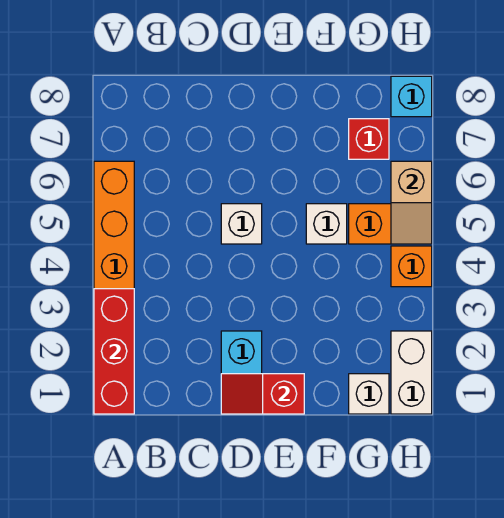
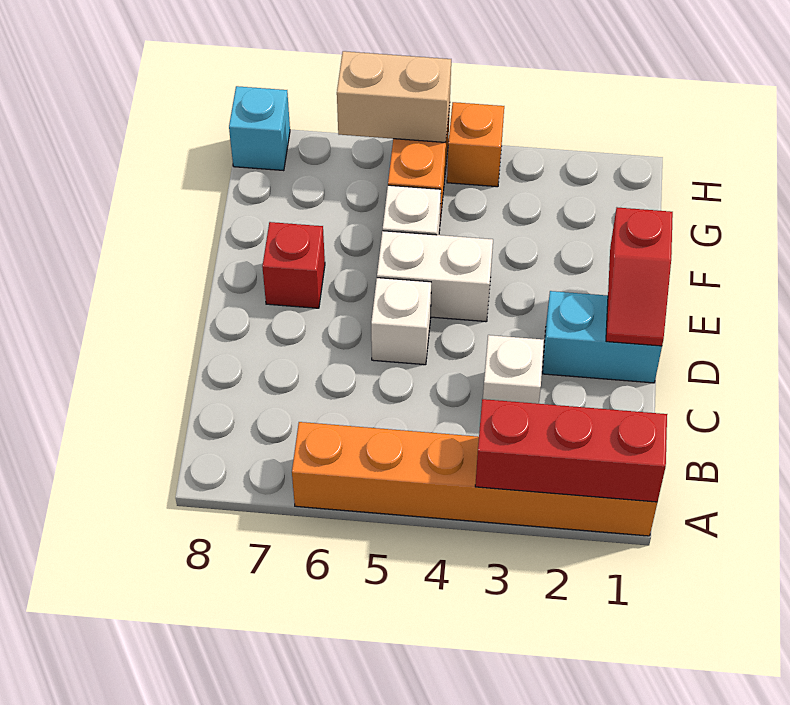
white 1x1 brick [349,374,389,414] -> white 1x1 brick moved to [483,335,544,404]
red 1x1 brick [349,119,389,159] -> red 1x1 brick moved to [262,222,325,308]
white 1x2 brick [391,331,432,414] -> white 1x2 brick moved to [377,231,493,322]
tan 1x2 slope [391,161,432,244] -> tan 1x2 brick [337,51,451,143]

